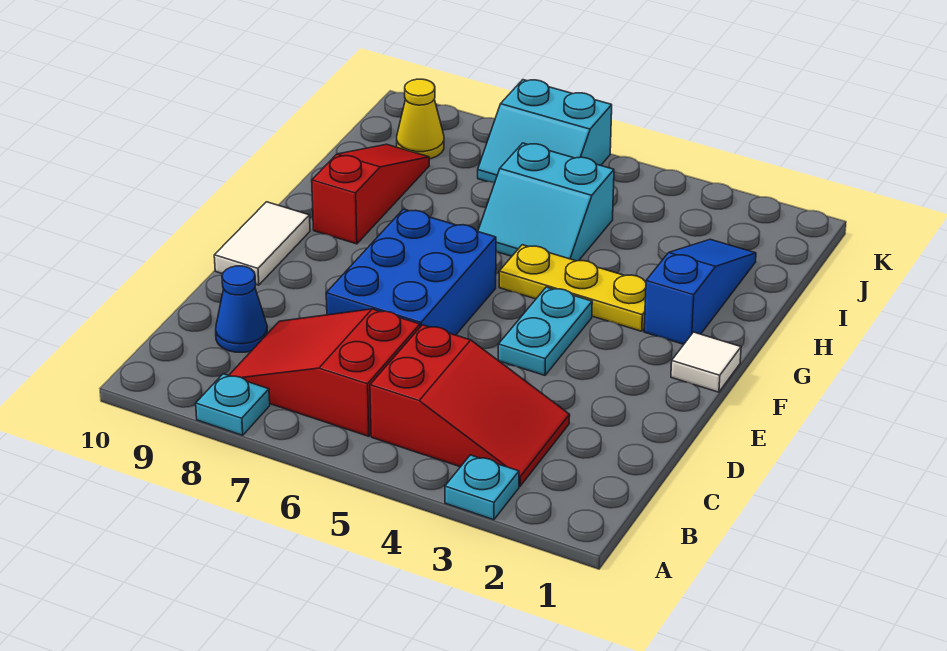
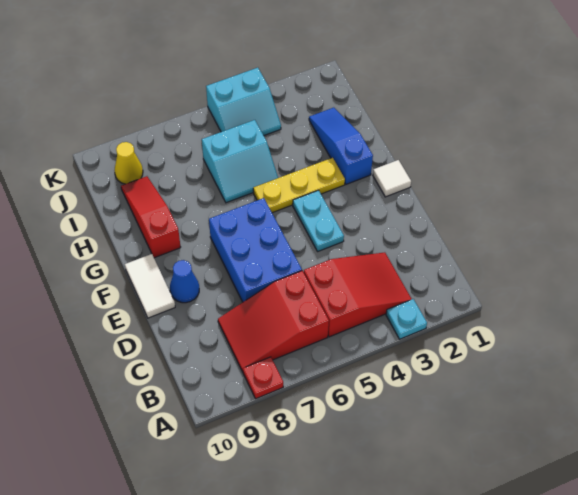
cyan 1x1 plate [196,374,270,435] -> red 1x1 plate [243,357,283,399]
blue 1x1 cone [216,266,268,352] -> blue 1x1 cone moved to [170,260,199,303]
cyan 2x2 slope [478,80,612,183] -> cyan 2x2 slope moved to [206,68,281,136]

